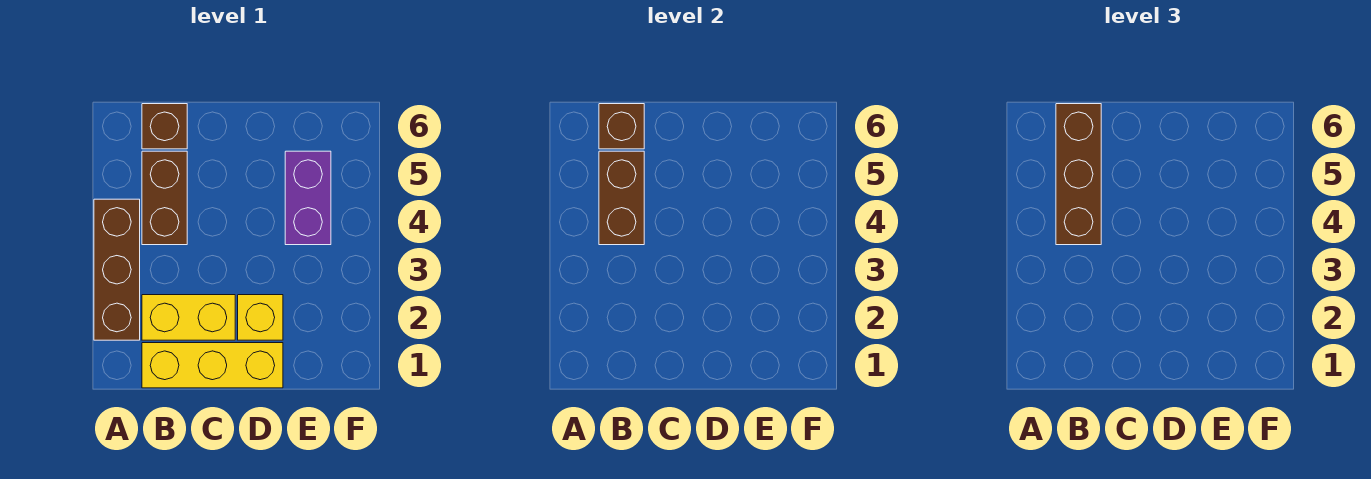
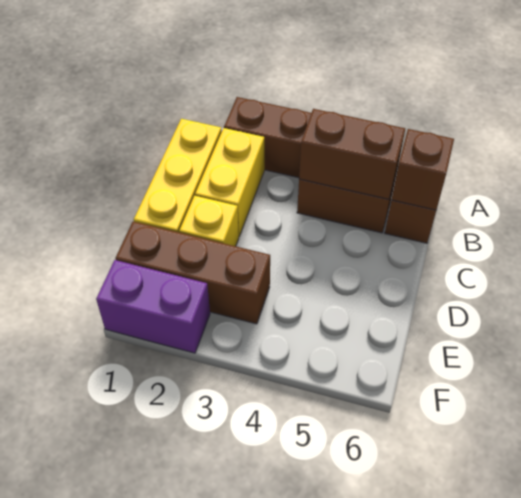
brown 1x3 brick [1056,104,1101,245] -> brown 1x3 brick moved to [115,222,270,324]
purple 1x2 brick [285,151,331,245] -> purple 1x2 brick moved to [96,260,210,353]

